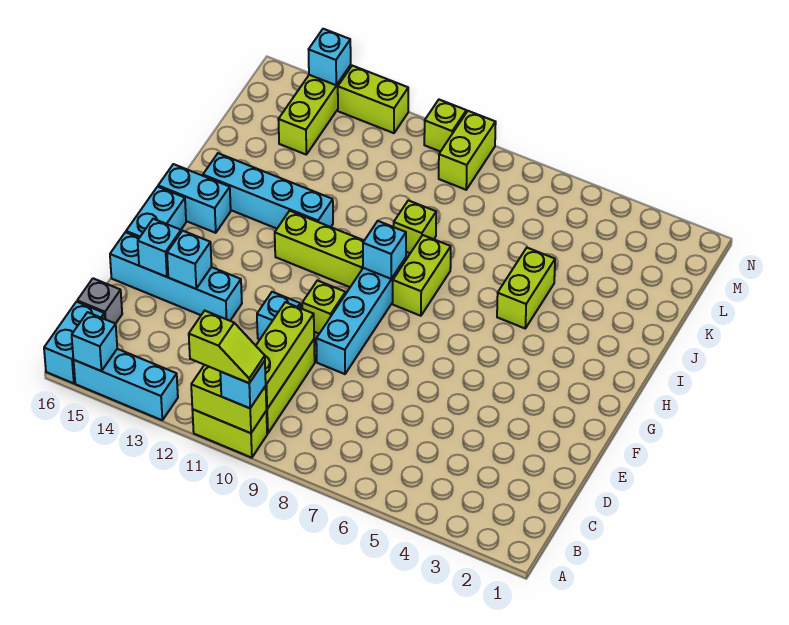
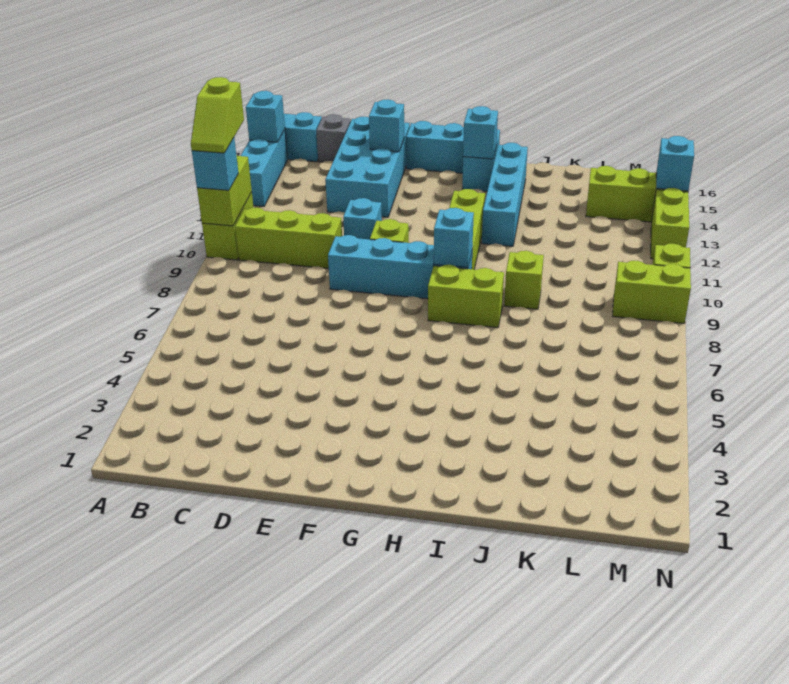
lime 1x3 brick [256,302,314,409] -> none
cyan 1x4 brick [110,232,242,321] -> cyan 2x4 brick [325,117,410,217]
cyan 1x1 brick [167,231,212,289] -> cyan 1x1 brick moved to [463,106,498,159]
lime 1x2 brick [497,248,555,328] -> none

